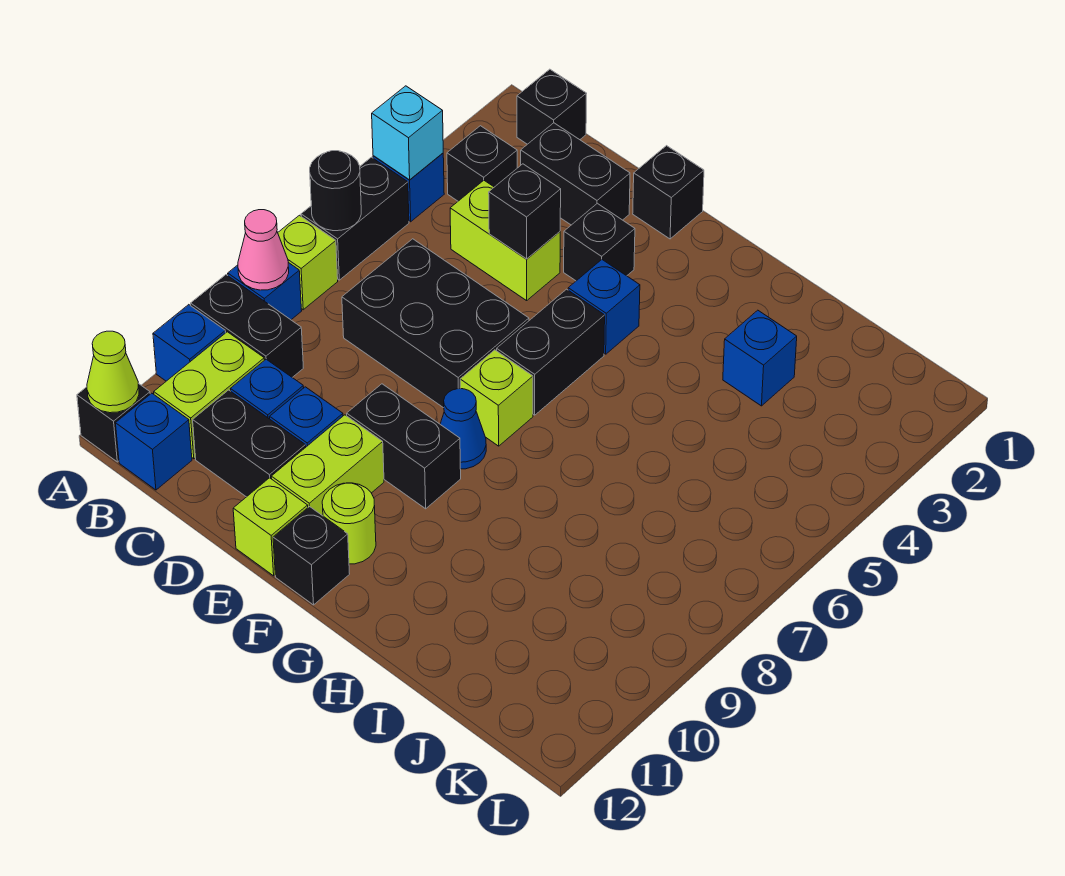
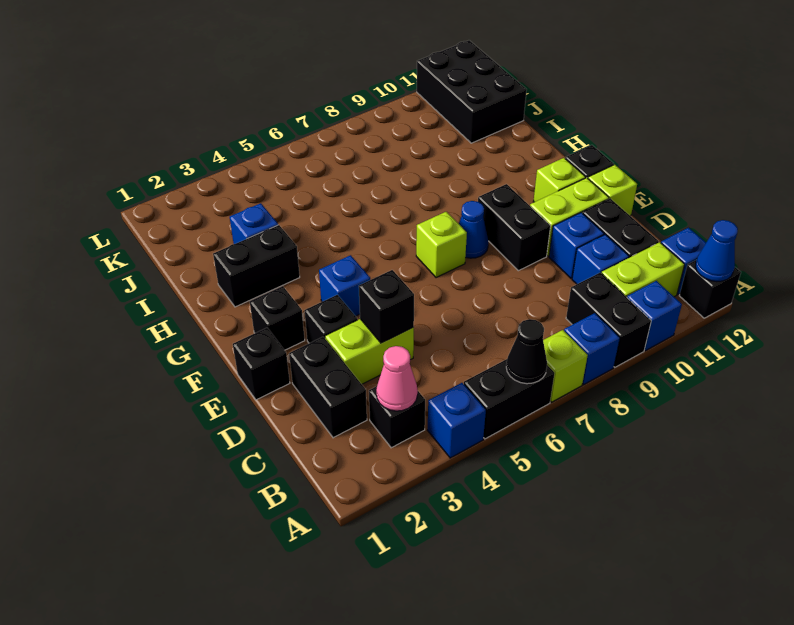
cyan 1x1 brick [372,86,443,180] -> none
black 1x1 round brick [310,151,361,231] -> black 1x1 cone [506,319,547,384]
pink 1x1 cone [238,210,289,290] -> pink 1x1 cone moved to [376,346,418,411]
lime 1x1 cone [87,331,139,413] -> blue 1x1 cone [696,220,738,282]
black 1x1 brick [517,69,587,144] -> black 1x1 brick moved to [250,286,305,350]
lime 1x2 brick [450,181,560,301] -> lime 1x2 brick turned to [325,319,414,384]
black 2x3 brick [342,239,529,408] -> black 2x3 brick moved to [417,40,527,143]
black 1x2 brick [497,289,605,415] -> black 1x2 brick moved to [213,225,300,307]
lime 1x1 round brick [322,483,376,564] -> lime 1x1 brick [533,158,586,202]

